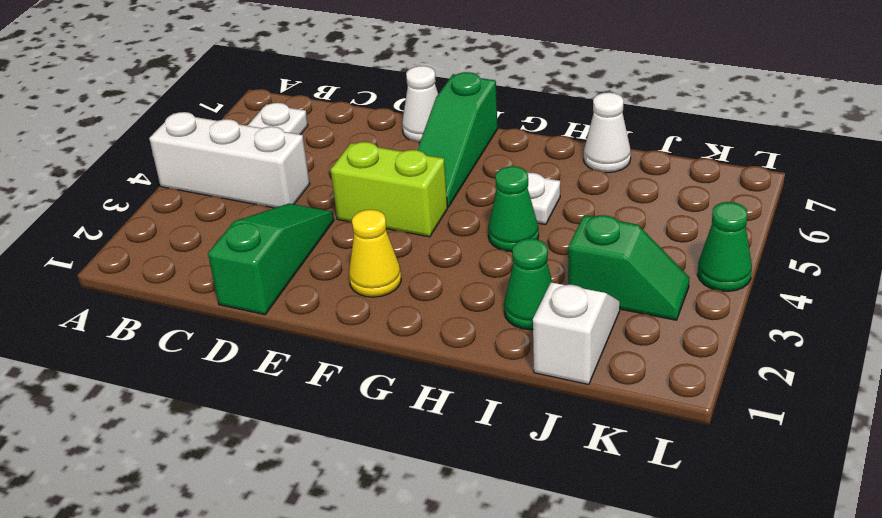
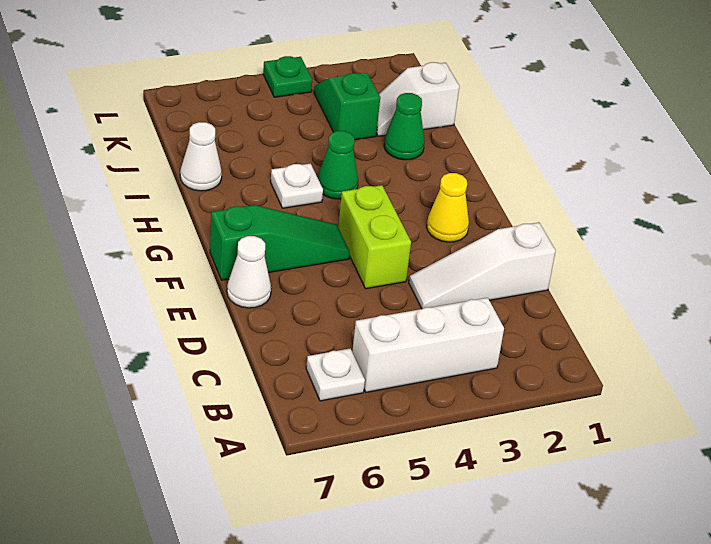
white 1x3 brick [149,112,310,208] -> white 1x3 brick turned to [352,298,504,392]
green 1x3 slope [208,204,334,315] -> white 1x3 slope [409,222,556,309]
green 1x1 cone [697,202,752,291] -> green 1x1 plate [263,56,312,97]

